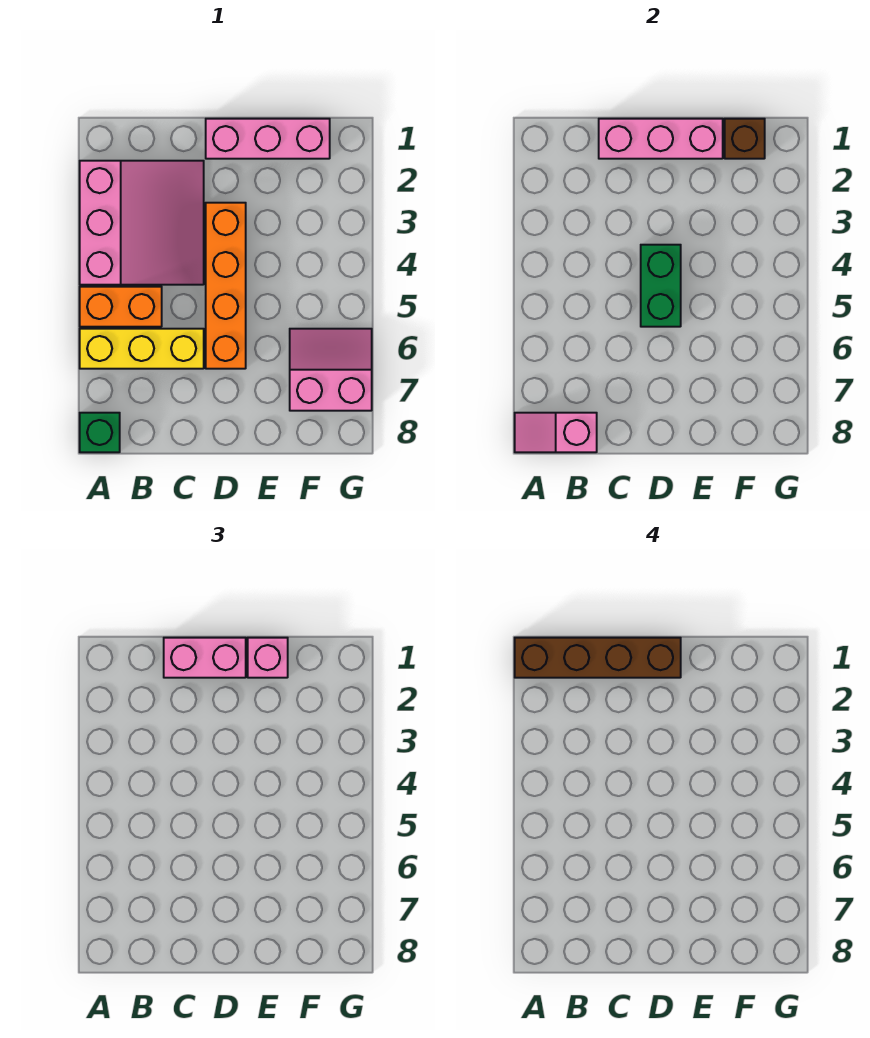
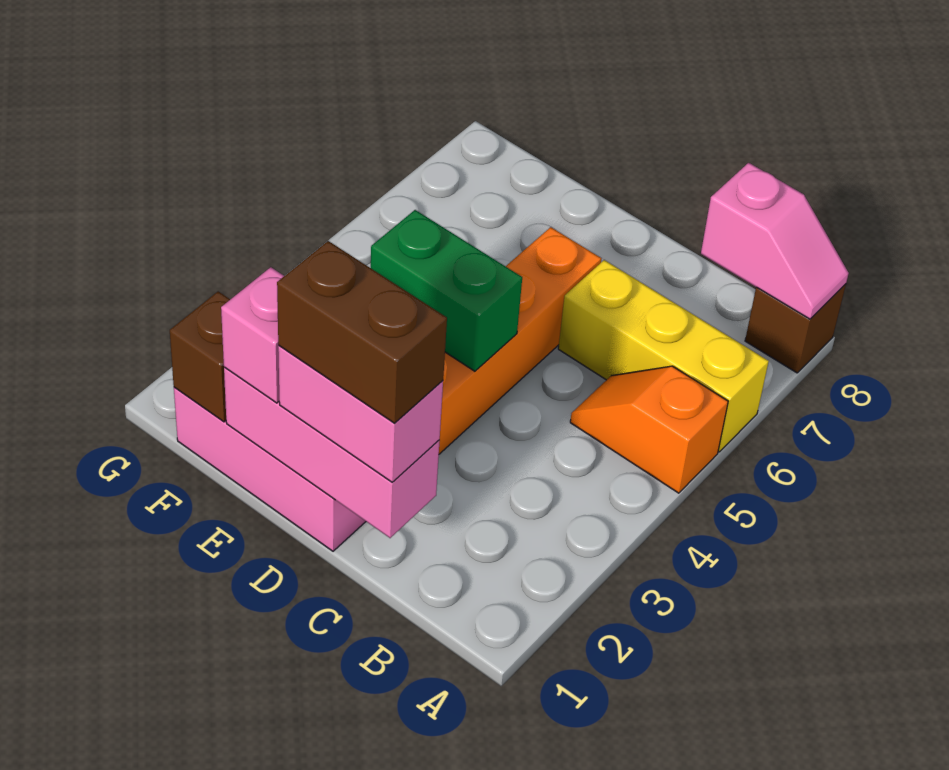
brown 1x4 brick [515,638,681,678] -> brown 1x2 brick [277,241,447,423]
pink 3x3 slope [80,161,204,285] -> none
orange 1x2 brick [80,287,162,327] -> orange 1x2 slope [570,366,728,493]
green 1x1 brick [80,413,120,452] -> brown 1x1 brick [745,284,846,373]
green 1x2 brick [641,245,681,327] -> green 1x2 brick turned to [371,210,522,371]
pink 2x2 slope [290,329,372,411] -> none

